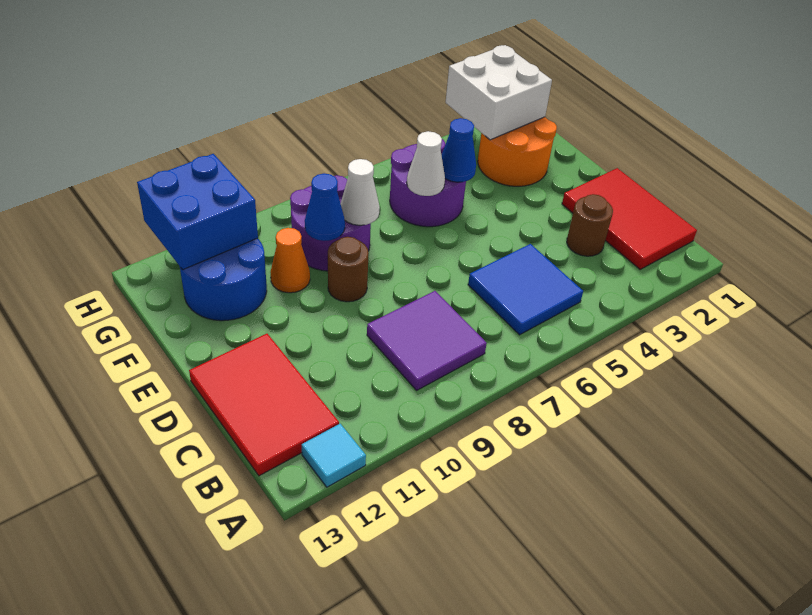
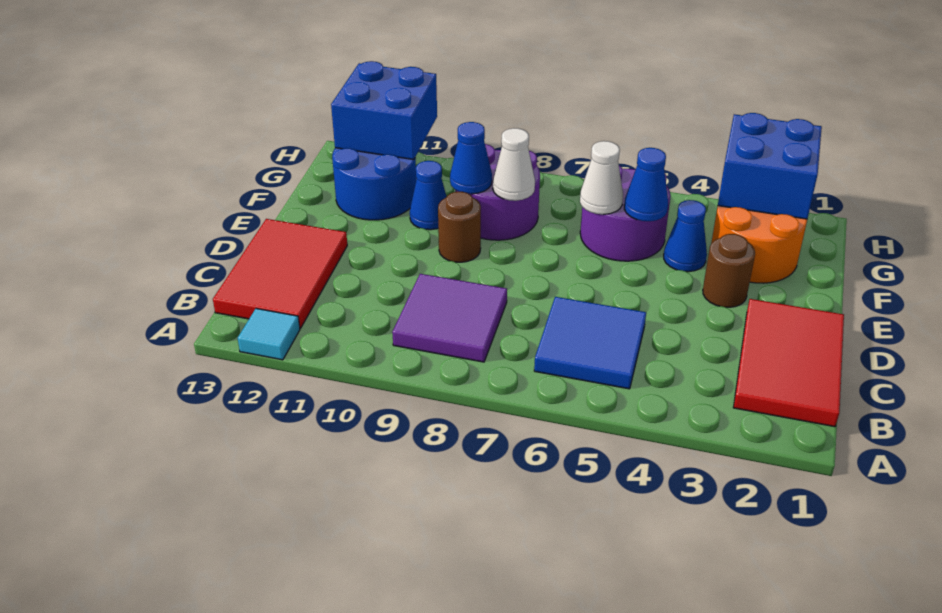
brown 1x1 round brick [567,194,613,256] -> brown 1x1 round brick moved to [703,234,755,307]
none -> blue 1x1 cone [664,200,707,272]
orange 1x1 cone [270,228,310,293] -> blue 1x1 cone [410,161,447,230]
white 2x2 brick [446,45,552,140] -> blue 2x2 brick [718,113,822,219]

